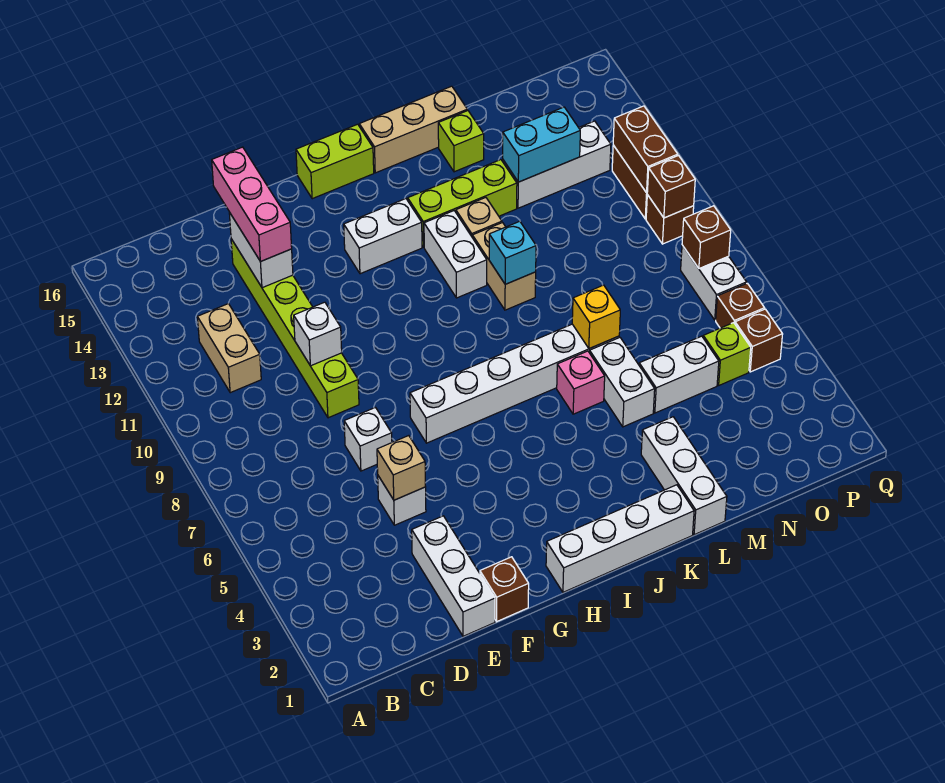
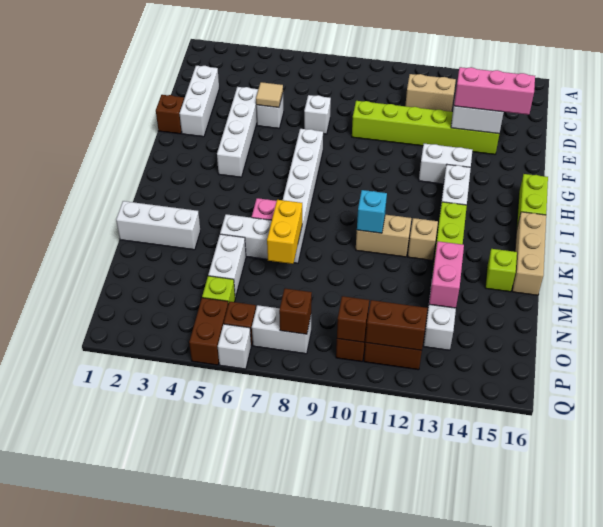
white 1x3 brick [412,516,495,636] -> white 1x3 brick turned to [179,66,219,137]
tan 1x1 brick [377,436,425,500] -> tan 1x1 tile [256,82,283,108]
white 1x1 brick [294,302,342,366] -> white 1x1 brick moved to [218,324,251,369]
white 1x4 brick [546,485,694,592] -> white 1x4 brick moved to [217,87,258,177]
white 1x2 brick [424,211,487,298] -> white 1x2 brick moved to [419,144,472,184]
yellow 1x1 brick [572,285,620,349] -> yellow 1x2 brick [267,200,302,264]
cyan 1x2 brick [503,107,580,182] -> pink 1x2 brick [429,241,464,308]
brown 1x1 brick [735,309,783,372] -> brown 1x2 brick [189,298,228,365]

